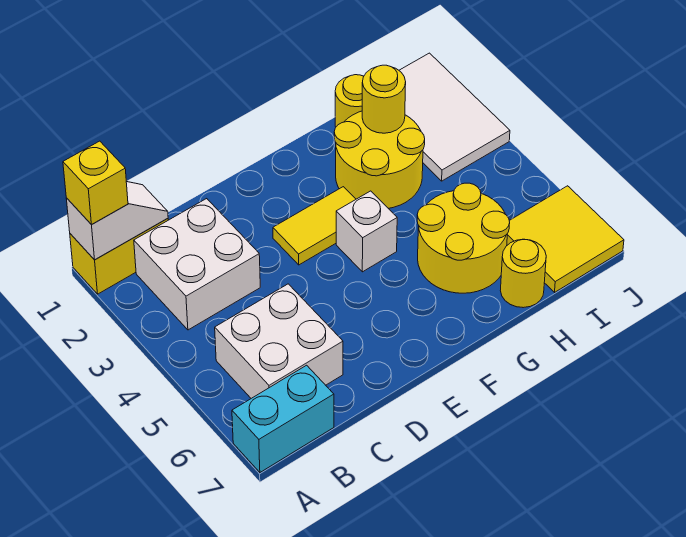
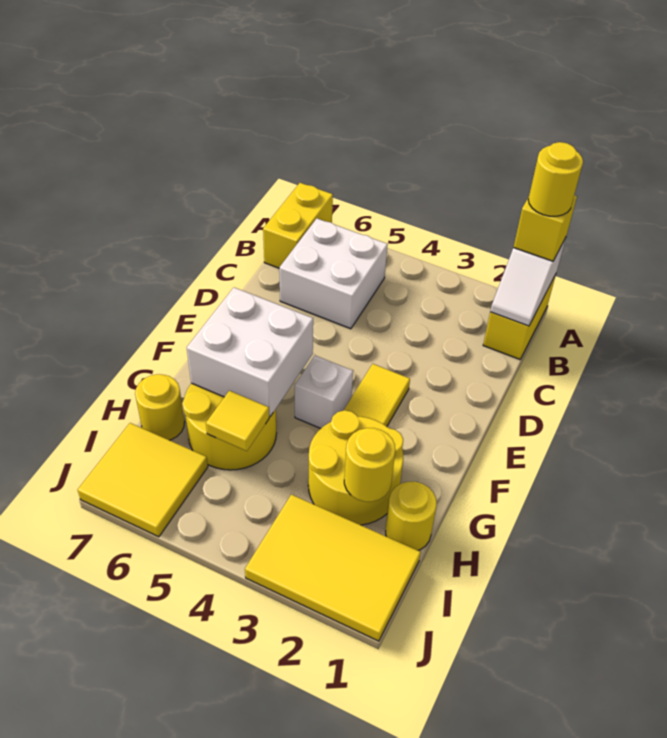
none -> yellow 1x1 round brick [528,142,583,216]
cyan 1x2 brick [232,365,334,472] -> yellow 1x2 brick [263,183,333,268]
white 2x2 brick [134,199,260,330] -> white 2x2 brick moved to [187,288,313,416]
none -> yellow 1x1 tile [206,391,269,451]
white 2x3 tile [399,53,510,181] -> yellow 2x3 tile [245,494,421,641]

